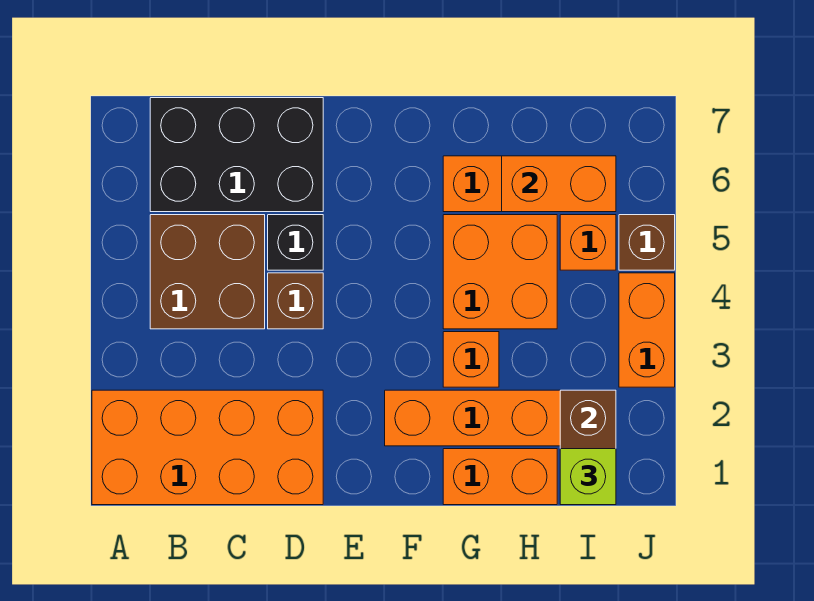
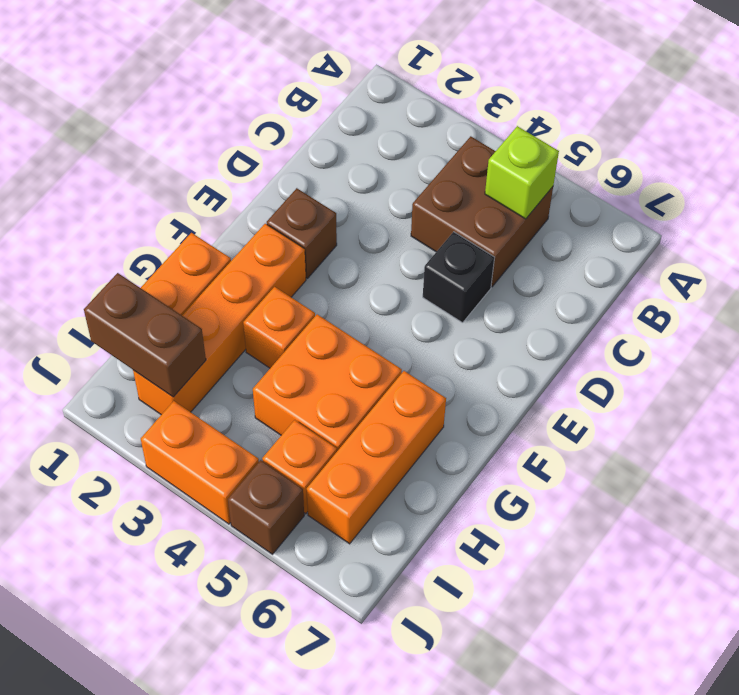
orange 2x4 brick [92,390,323,505] -> none
black 2x3 brick [150,98,323,212] -> none
brown 1x1 brick [268,273,323,329] -> brown 1x1 brick moved to [267,188,337,278]
orange 1x2 brick [502,156,616,212] -> none
lime 1x1 brick [560,449,616,505] -> lime 1x1 brick moved to [485,126,559,219]

